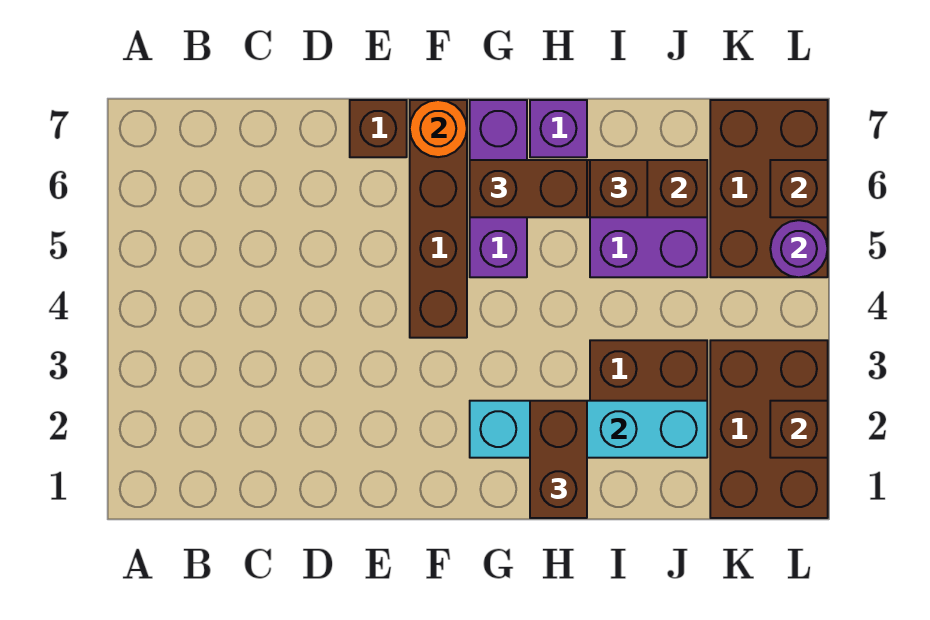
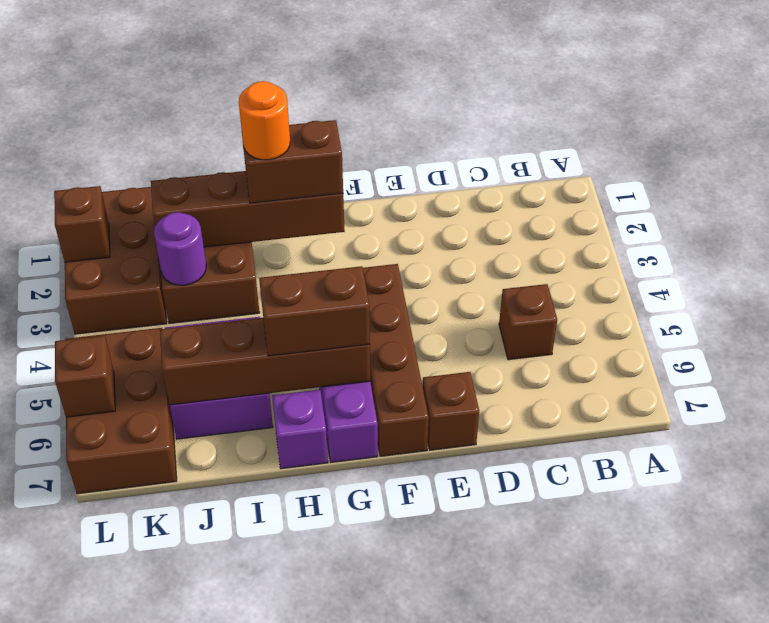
orange 1x1 round brick [410,100,467,157] -> orange 1x1 round brick moved to [239,81,290,160]
cyan 1x4 brick [470,401,707,458] -> brown 1x4 brick [151,171,345,247]
brown 1x2 brick [530,401,587,518] -> brown 1x2 brick turned to [243,120,343,203]
brown 1x1 brick [590,160,647,217] -> brown 1x1 brick moved to [499,284,557,360]
purple 1x1 round brick [770,220,828,277] -> purple 1x1 round brick moved to [154,212,206,285]

